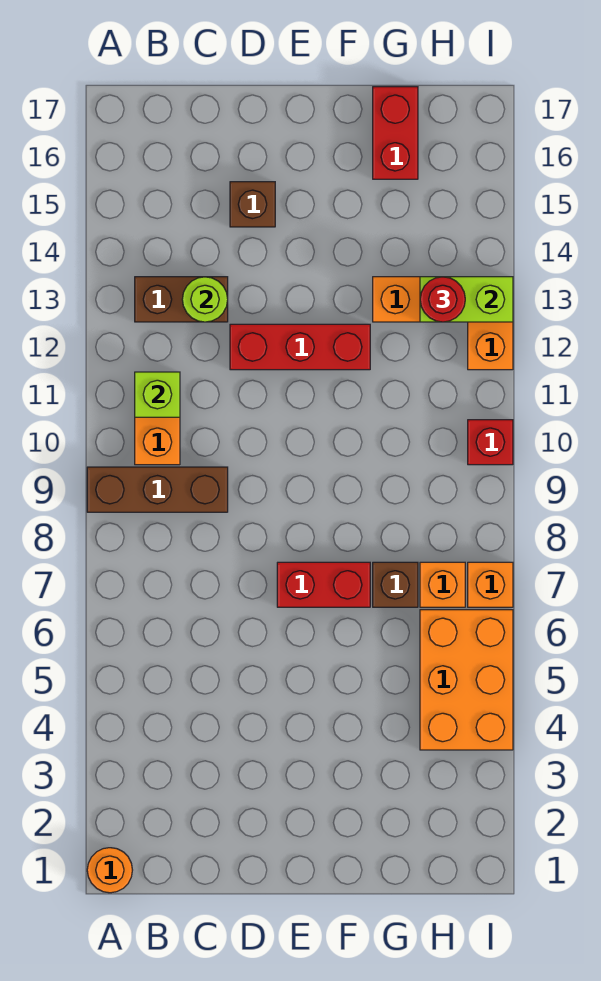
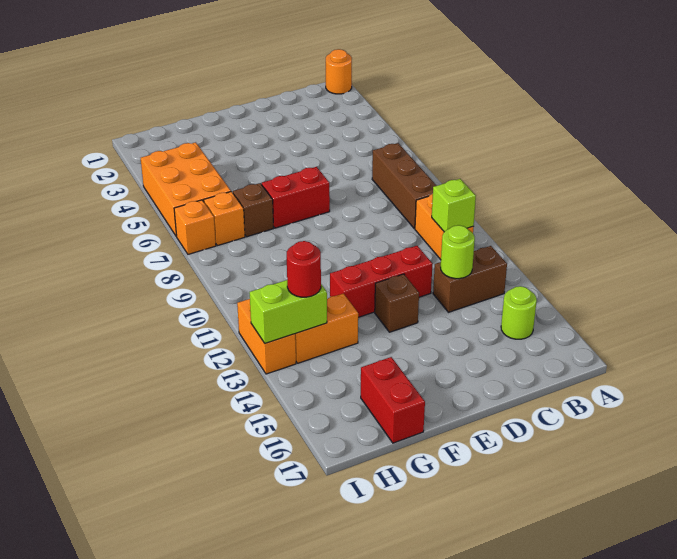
brown 1x3 brick [87,467,228,512] -> brown 1x3 brick turned to [372,143,437,229]
none -> lime 1x1 round brick [501,286,537,339]
brown 1x1 brick [230,182,275,227] -> brown 1x1 brick moved to [375,274,419,332]
red 1x1 brick [468,420,513,465] -> none

